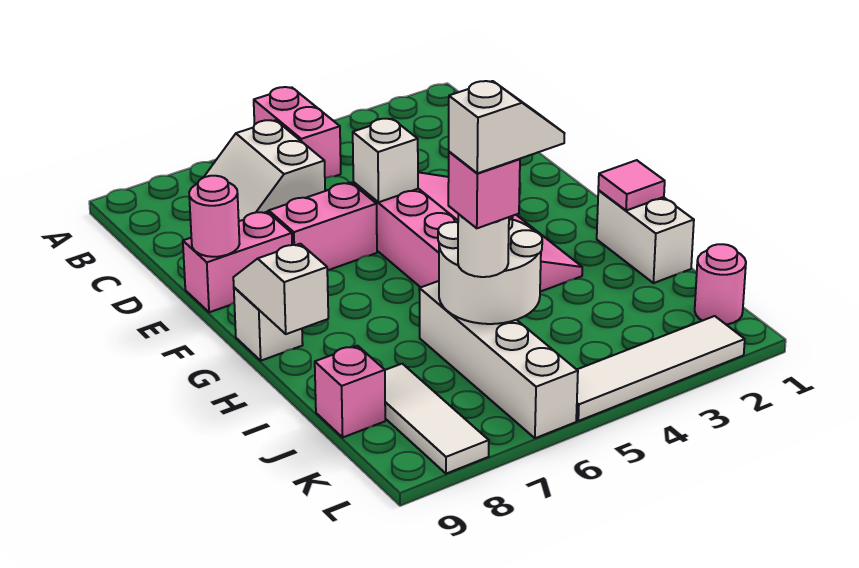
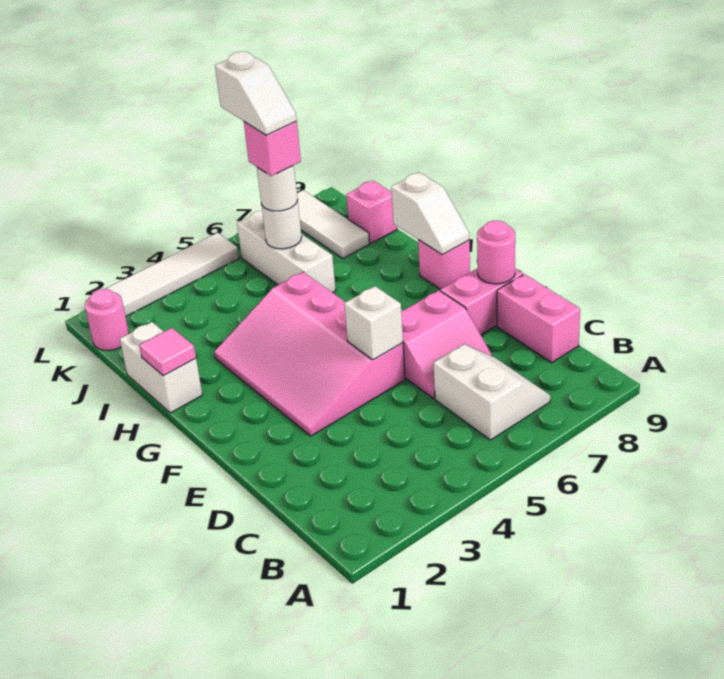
pink 1x2 brick [254,87,341,178] -> pink 1x2 brick moved to [497,274,580,363]
white 1x1 brick [234,287,303,361] -> pink 1x1 brick [418,240,470,289]
white 2x2 round brick [438,216,542,324] -> white 1x1 round brick [261,201,302,249]
white 1x4 brick [419,281,578,438] -> white 1x3 brick [237,211,336,293]
white 1x2 slope [449,81,564,173] -> white 1x2 slope turned to [215,52,297,135]

